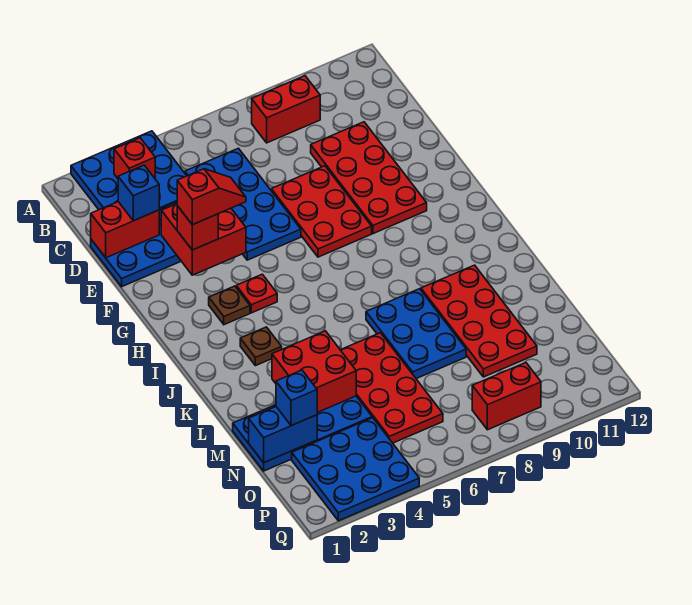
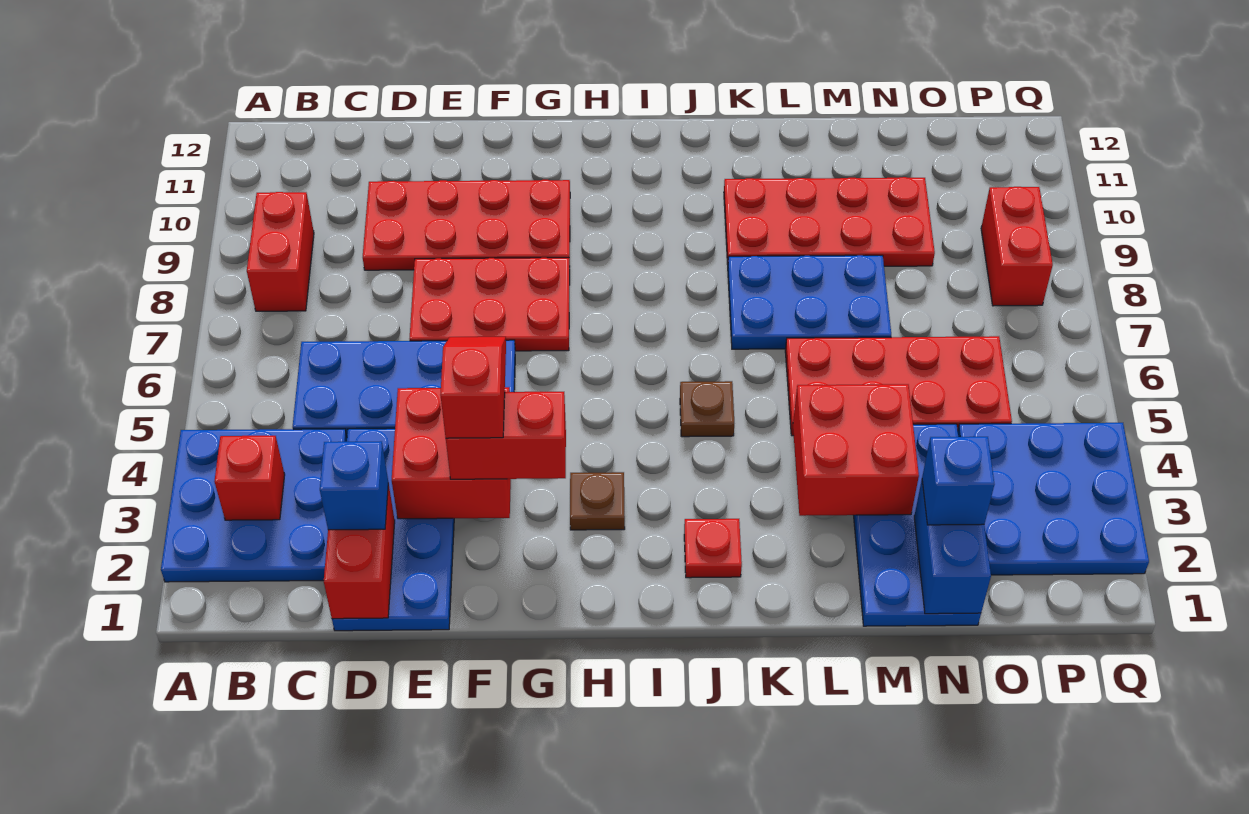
red 1x1 brick [177,206,218,250] -> red 1x2 brick [446,392,566,479]
red 1x1 plate [236,274,277,313] -> red 1x1 plate moved to [684,519,742,578]
brown 1x1 plate [240,327,282,366] -> brown 1x1 plate moved to [680,381,734,437]

